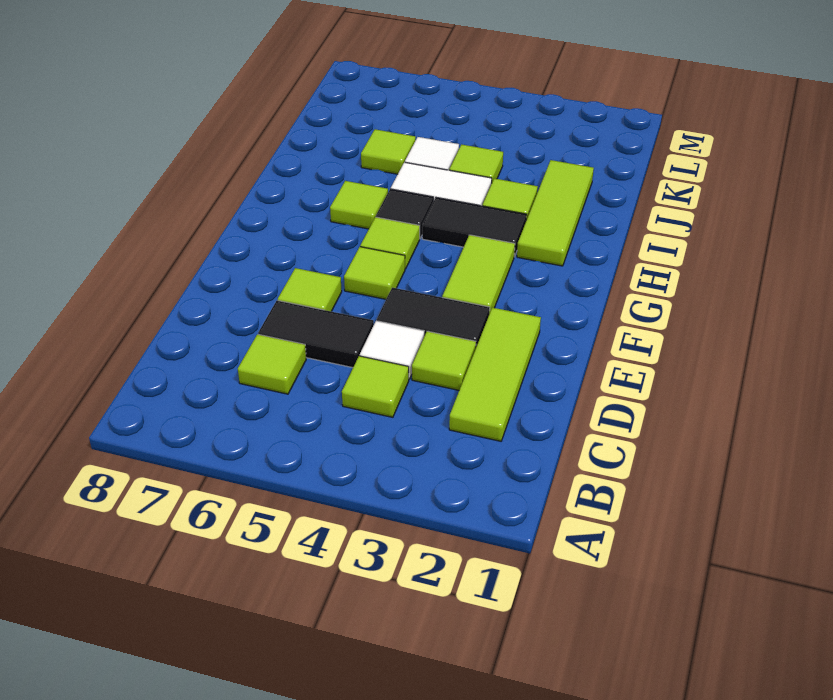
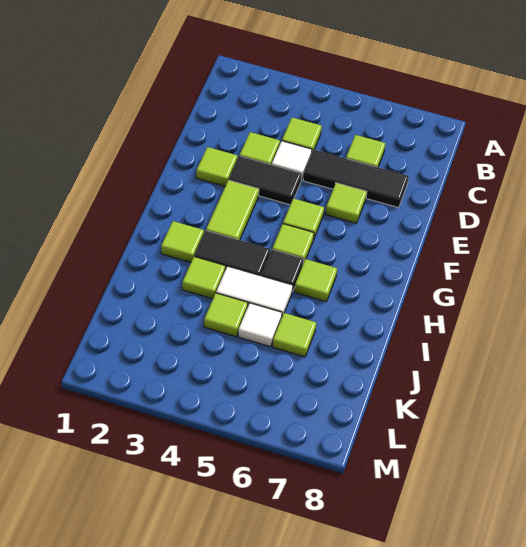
lime 1x3 tile [449,308,541,441] -> lime 1x1 tile [196,147,238,186]
black 1x2 tile [258,300,374,368] -> black 1x3 tile [303,150,409,208]
lime 1x3 tile [517,160,594,266] -> lime 1x1 tile [161,221,204,262]

